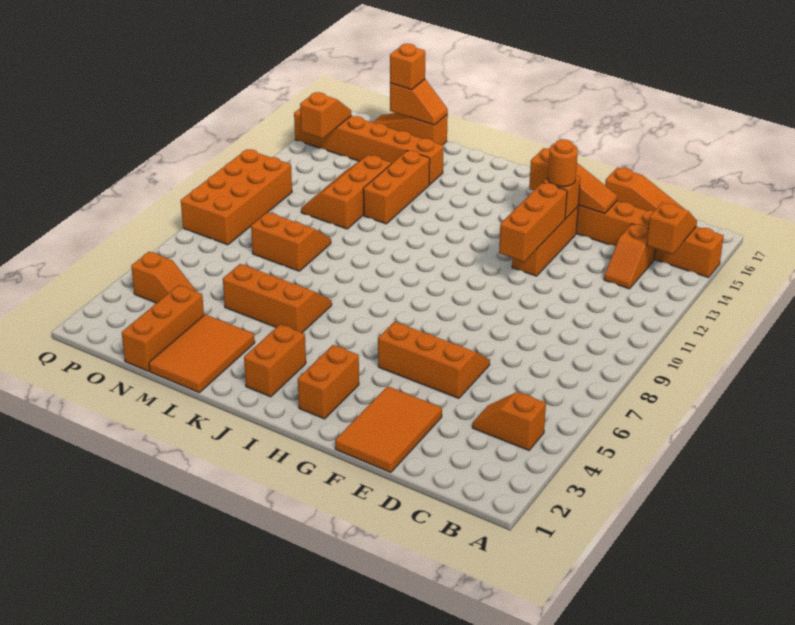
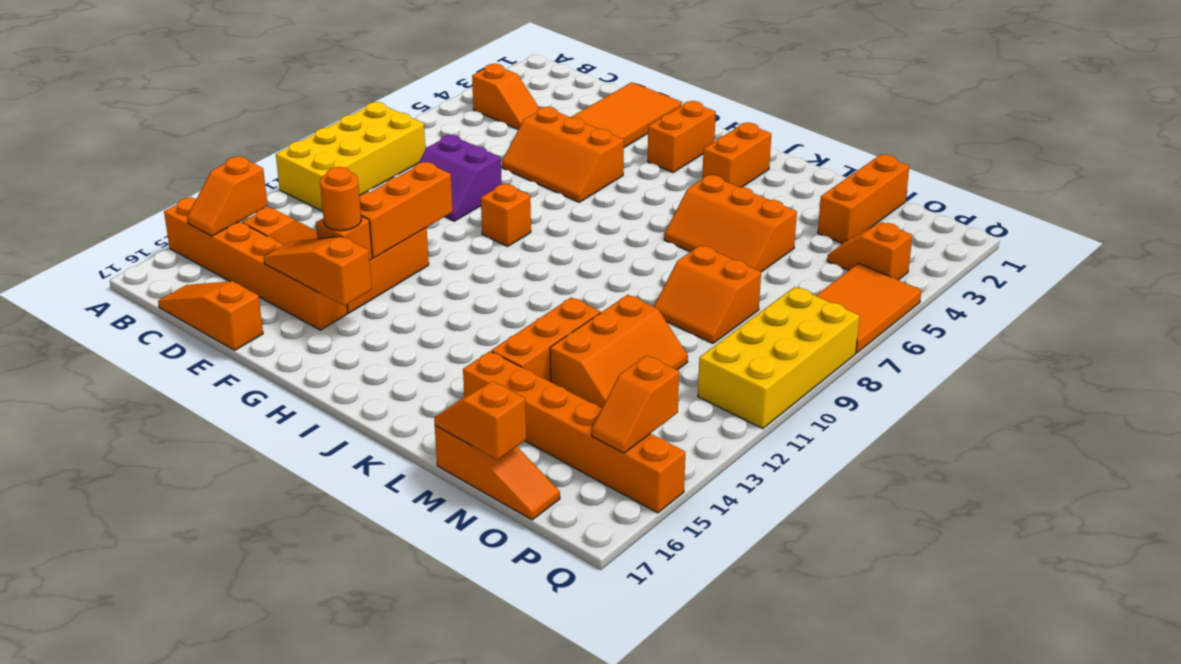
none -> yellow 2x4 brick [276,102,425,211]
none -> purple 2x2 slope [419,135,502,221]
orange 2x3 tile [149,315,255,393] -> orange 2x3 tile moved to [816,263,922,353]
orange 1x1 brick [390,44,425,90] -> orange 1x1 brick moved to [481,184,531,246]
orange 2x4 brick [181,149,292,245] -> yellow 2x4 brick [698,287,859,429]

